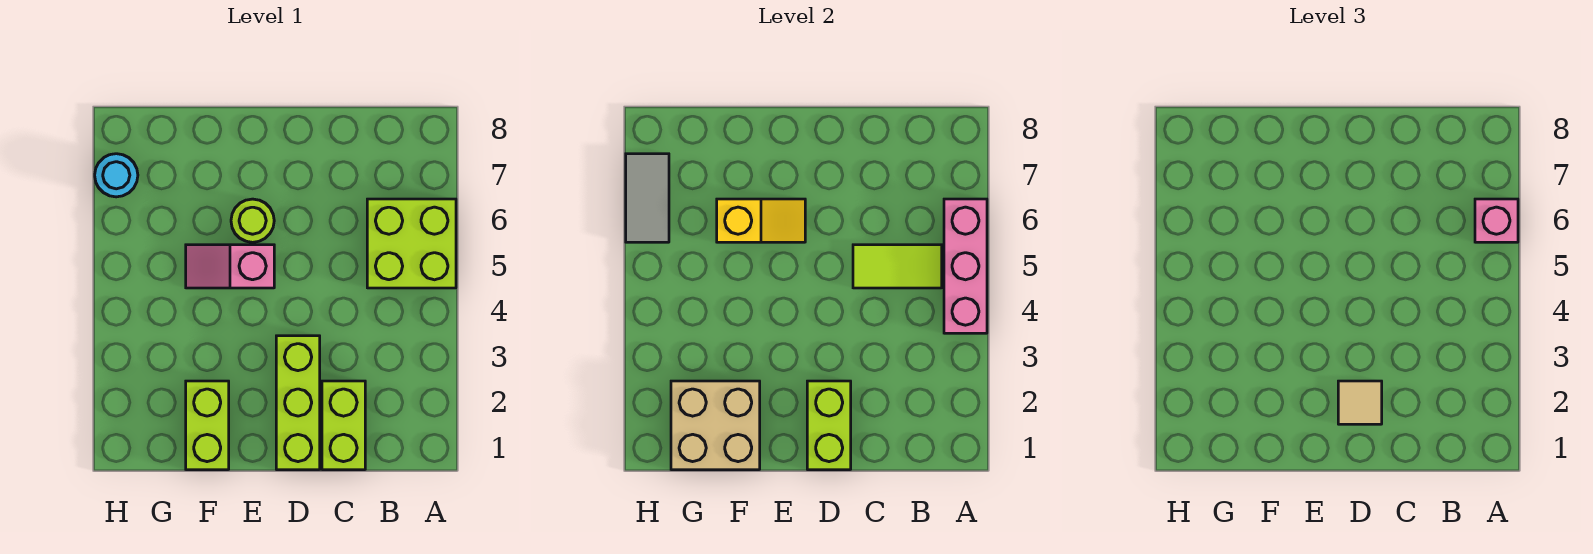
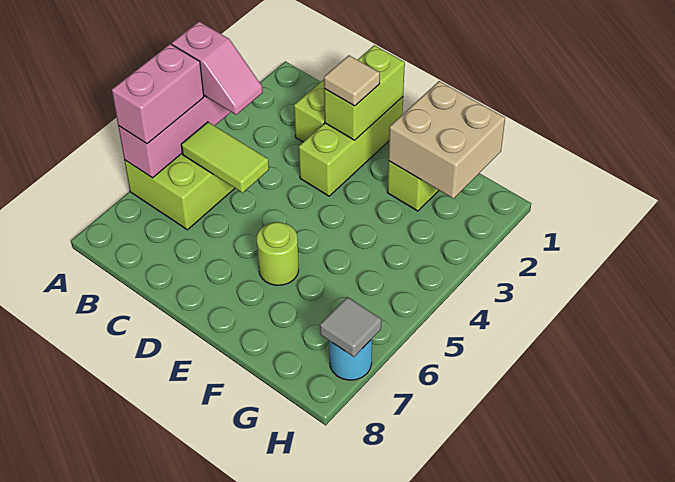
pink 1x1 brick [1475,199,1518,242] -> pink 1x2 brick [112,44,204,144]
pink 1x2 slope [186,245,274,288] -> pink 1x2 slope moved to [172,22,263,115]
yellow 1x2 slope [717,199,805,242] -> none
grey 1x2 tile [626,154,669,242] -> grey 1x1 tile [320,297,381,357]

